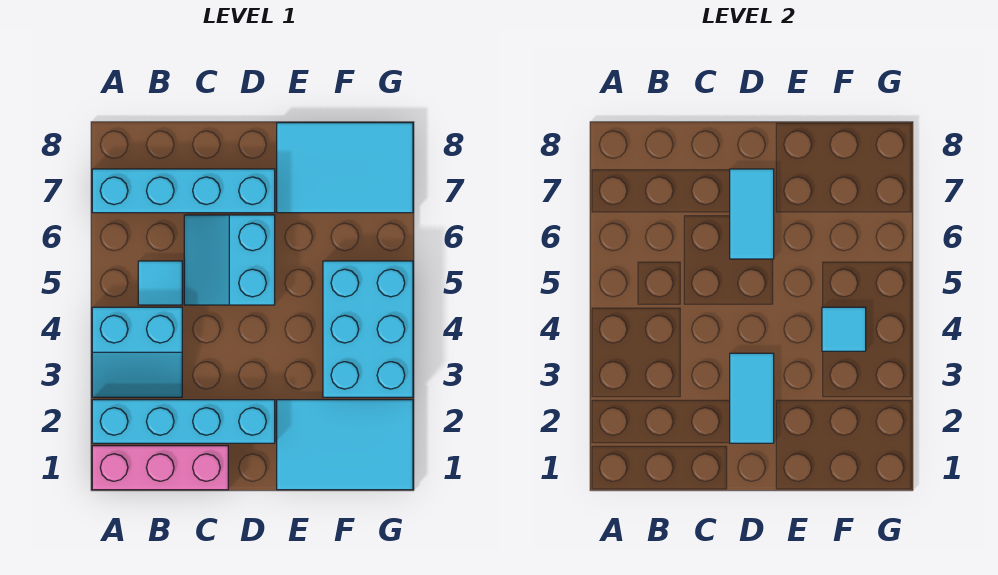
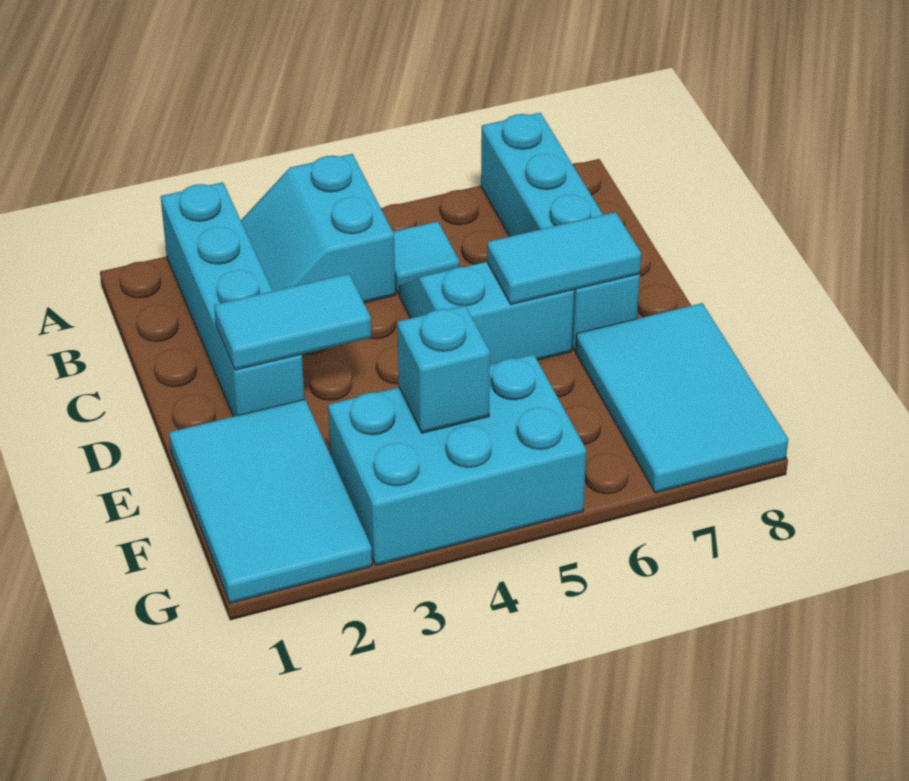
pink 1x3 brick [92,446,228,490] -> none
cyan 1x1 tile [822,307,866,351] -> cyan 1x1 brick [398,306,490,433]

